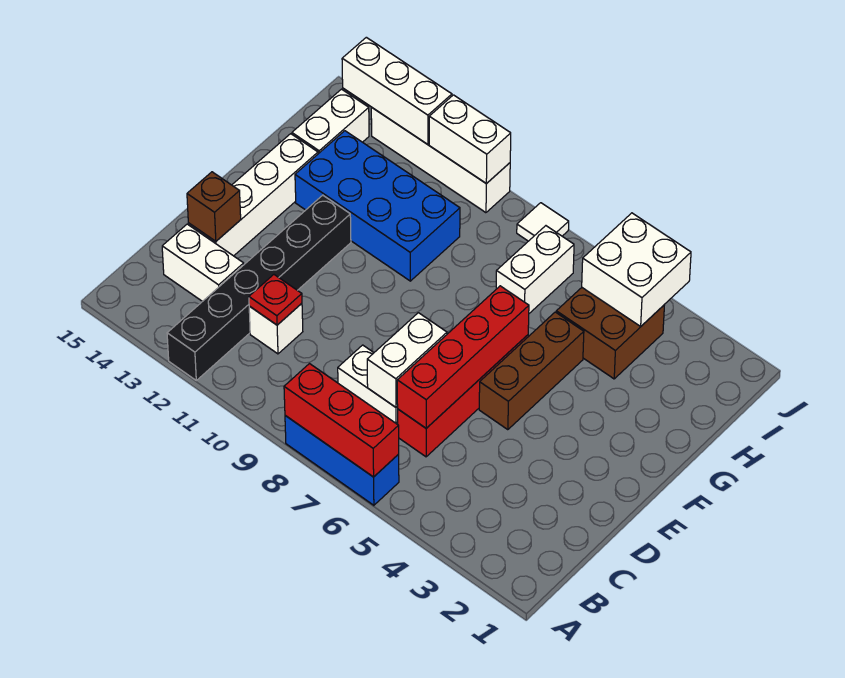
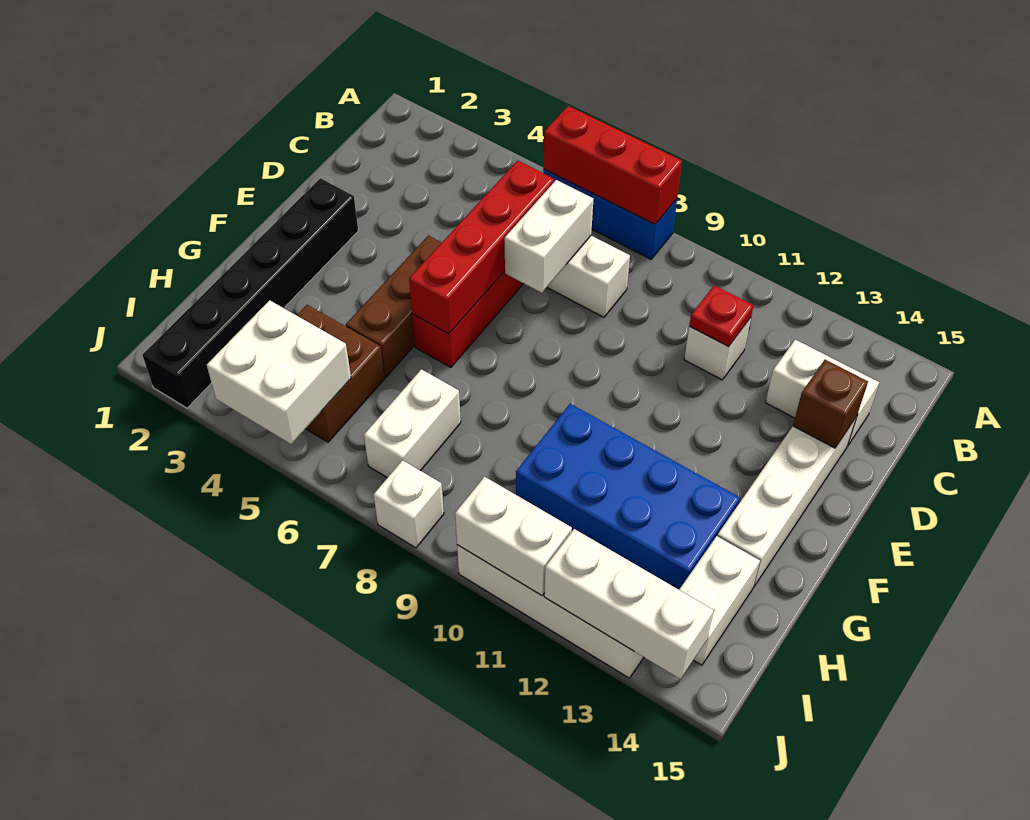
black 1x6 brick [167,195,351,380] -> black 1x6 brick moved to [142,178,358,408]
white 1x1 tile [517,203,569,241] -> white 1x1 brick [374,460,444,548]

